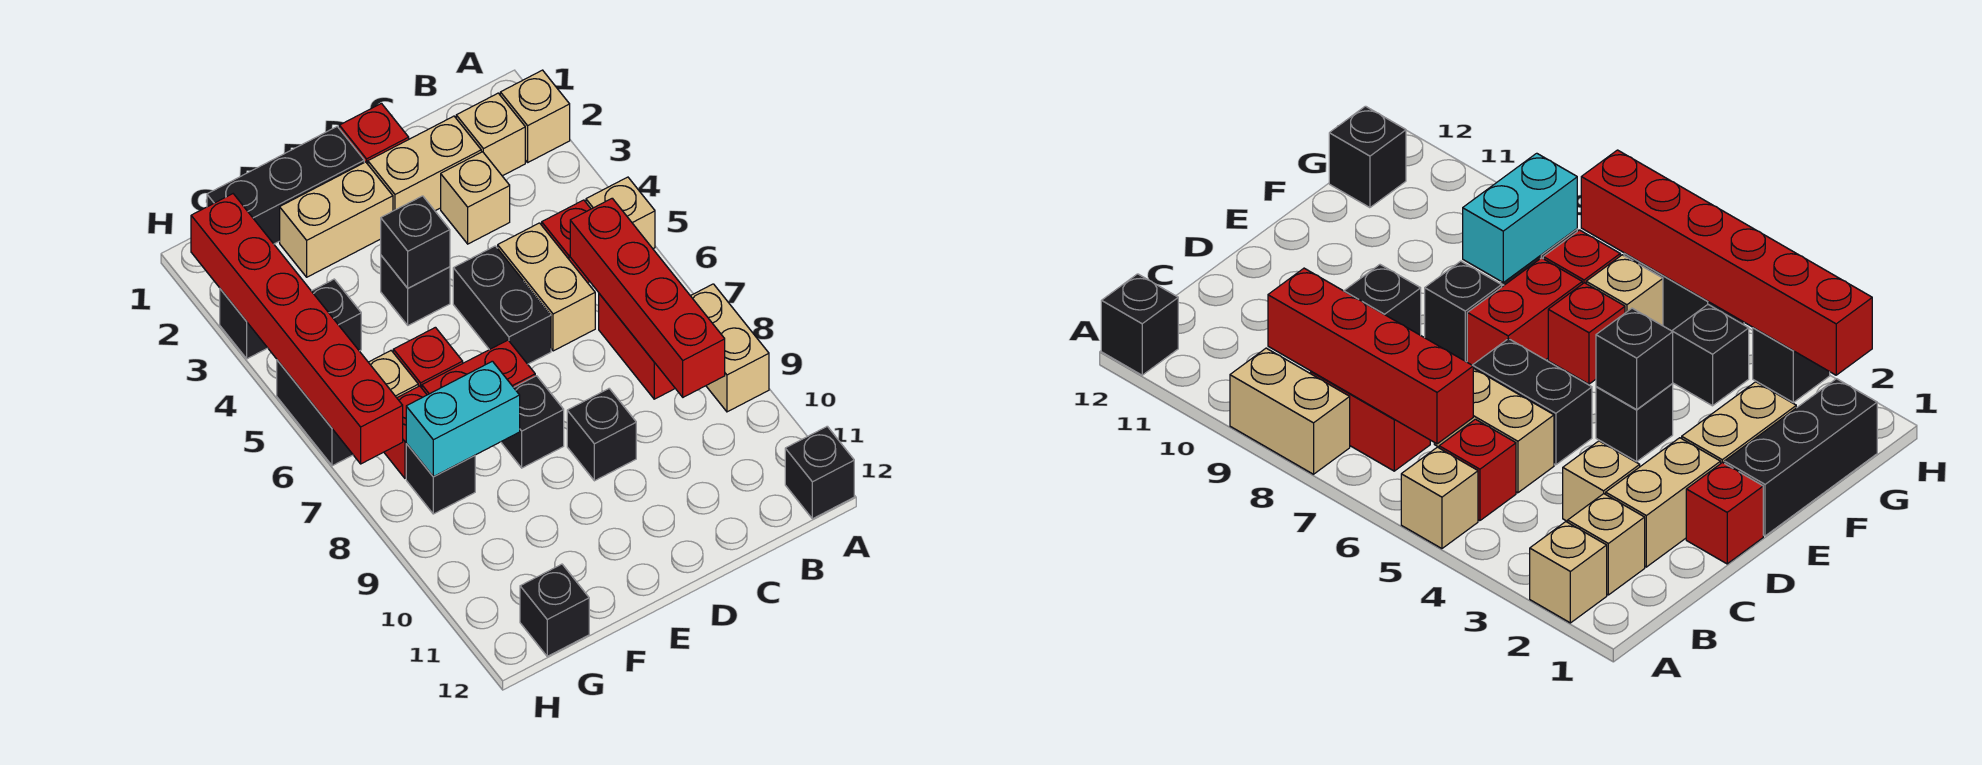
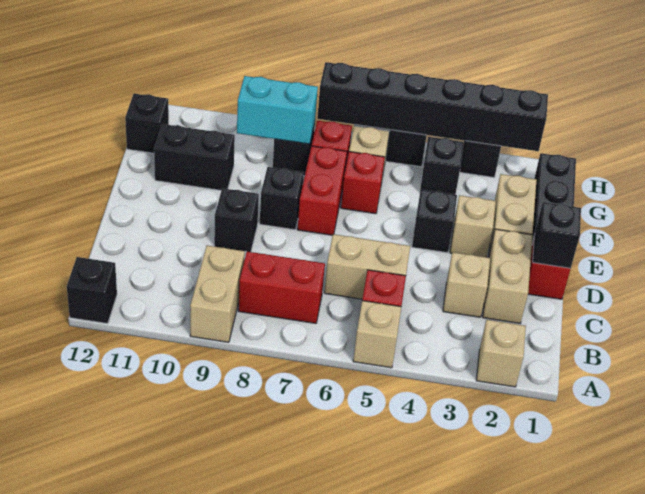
tan 1x2 brick [691,284,769,412] -> tan 1x2 brick turned to [190,245,245,342]
tan 1x1 brick [456,93,525,176] -> tan 1x1 brick moved to [450,195,496,257]
red 1x4 brick [570,198,725,397] -> none
black 1x2 brick [453,246,551,364] -> black 1x2 brick moved to [154,124,235,190]
black 1x1 brick [381,196,450,288] -> black 1x1 brick moved to [533,202,581,268]
cyan 1x2 brick [406,361,520,477] -> cyan 1x2 brick turned to [237,76,318,144]
red 1x6 brick [191,194,403,464] -> black 1x6 brick [317,62,548,151]

